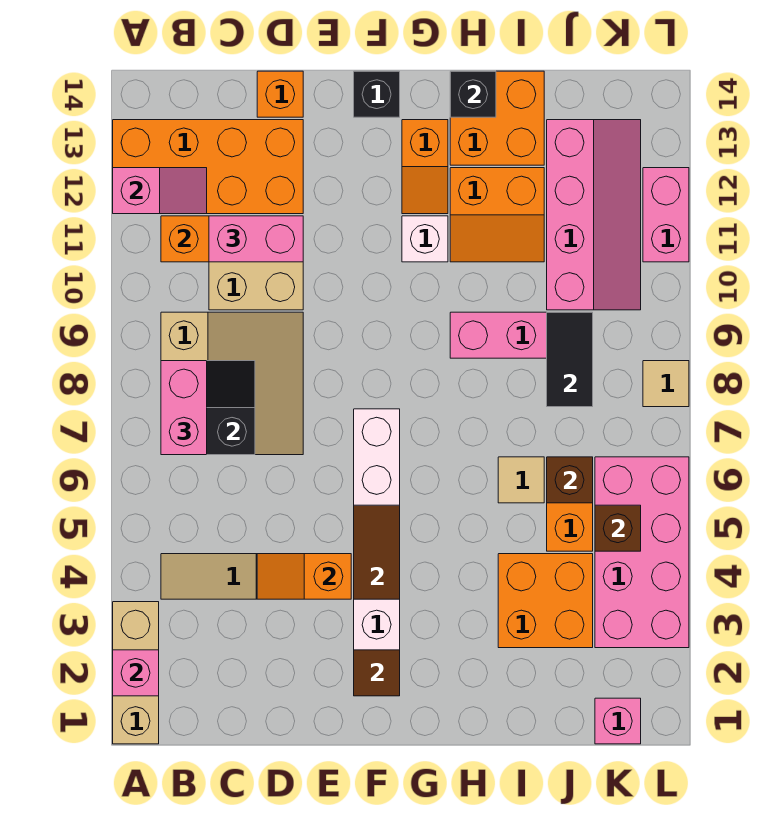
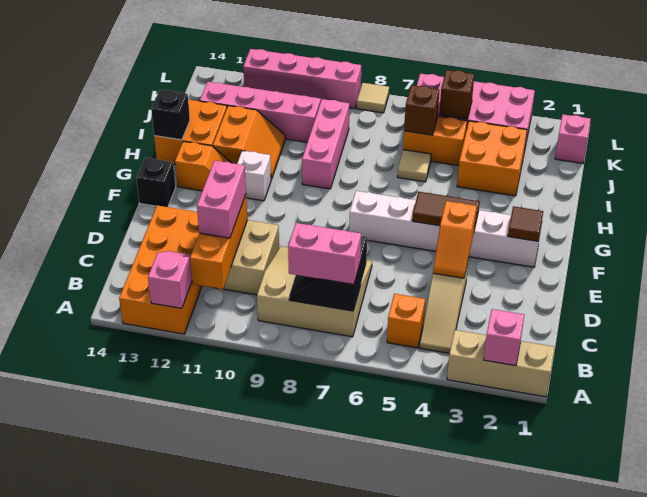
orange 1x1 brick [257,71,303,117] -> orange 1x1 brick moved to [387,294,425,348]
black 1x2 tile [547,312,593,407] -> none
pink 1x2 brick [643,168,689,262] -> pink 1x4 brick [243,49,361,109]

